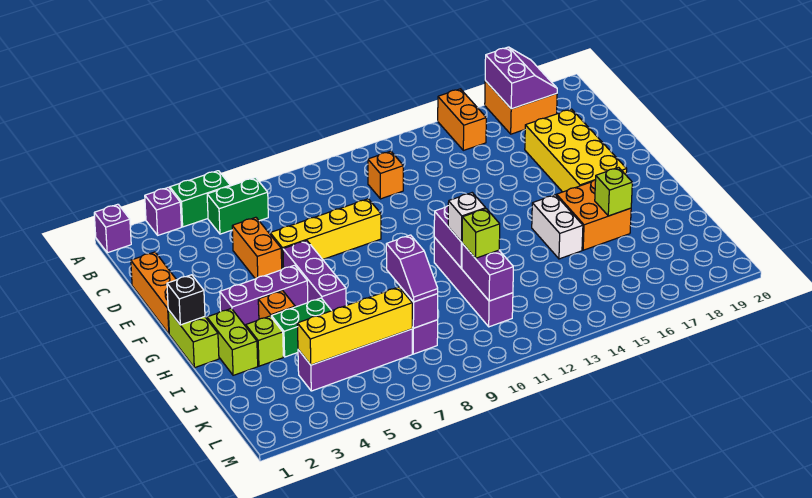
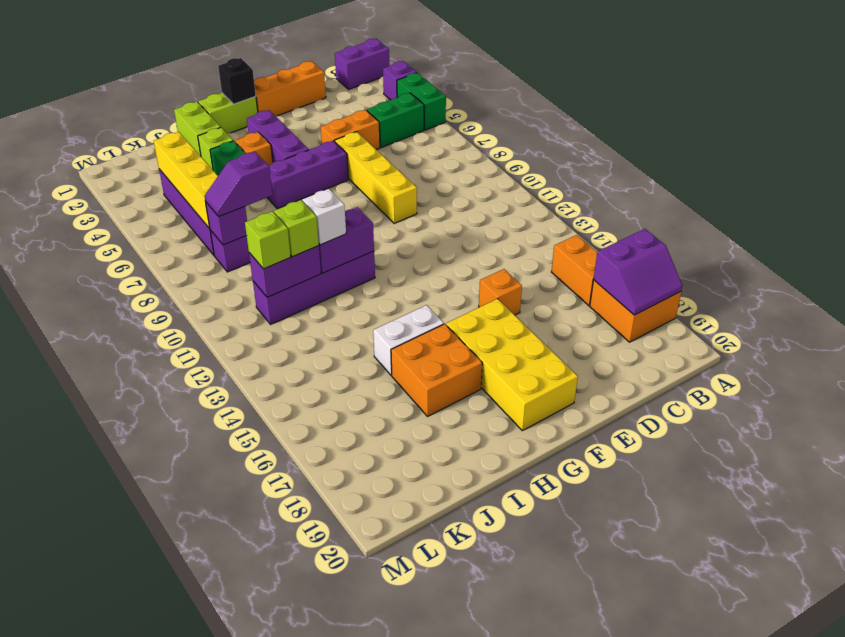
purple 1x1 brick [94,204,131,253] -> purple 1x2 brick [335,39,389,89]
orange 1x2 brick [438,89,486,150] -> orange 1x2 brick turned to [552,235,597,306]
green 1x2 brick [207,178,268,234] -> green 1x2 brick turned to [367,93,424,148]
orange 1x1 brick [368,151,403,199] -> orange 1x1 brick moved to [479,269,522,315]
yellow 2x4 brick [525,109,627,192] -> yellow 2x4 brick turned to [446,299,578,431]
lime 1x2 brick [207,309,258,375] -> lime 1x2 brick turned to [174,102,221,156]
lime 1x1 brick [595,167,632,216] -> lime 1x1 brick moved to [245,211,291,269]

